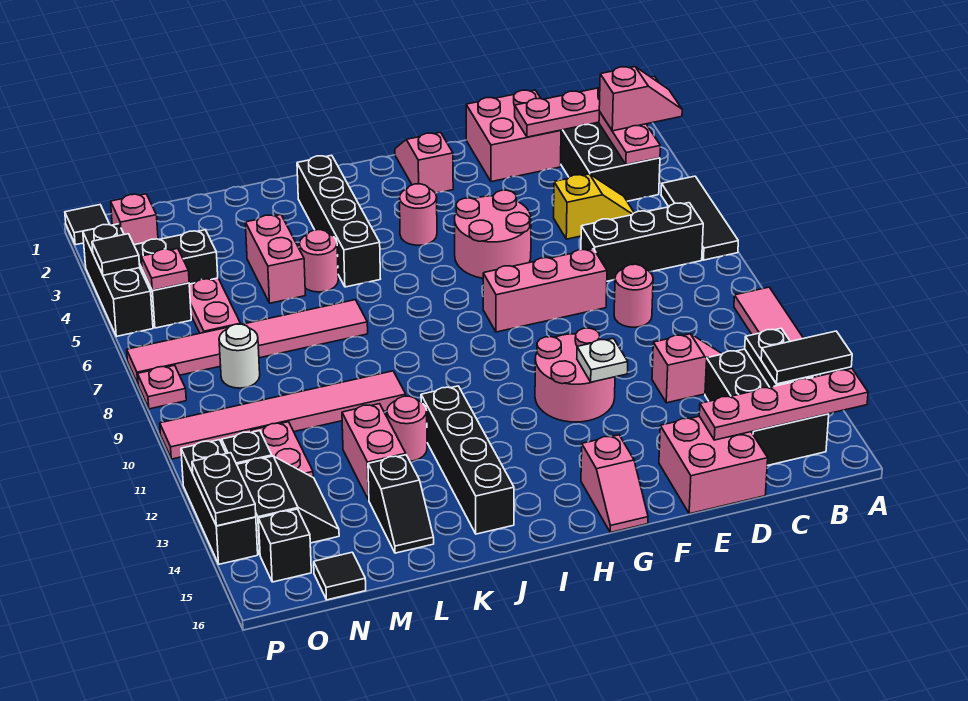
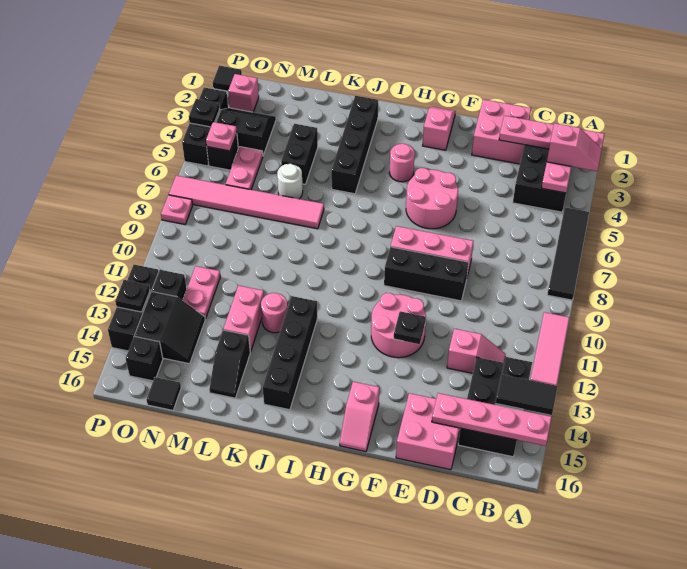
black 1x3 tile [661,176,738,260] -> black 1x4 tile [547,207,589,300]
black 1x3 brick [581,203,703,281] -> black 1x3 brick moved to [384,247,469,301]
yellow 1x2 slope [554,174,634,239] -> none
pink 1x1 round brick [614,264,653,327] -> none
white 1x1 plate [577,338,628,382] -> black 1x1 plate [394,311,426,344]
pink 1x1 round brick [299,230,338,292] -> none
pink 1x6 tile [160,371,406,459] -> none
pink 1x2 brick [245,215,305,303] -> black 1x2 brick [281,124,318,184]
white 1x1 round brick [219,324,260,388] -> white 1x1 round brick moved to [277,164,303,199]
black 1x1 tile [92,234,140,275] -> black 1x1 plate [189,99,220,127]
black 1x2 plate [192,453,256,526] -> black 1x1 plate [115,280,150,312]

